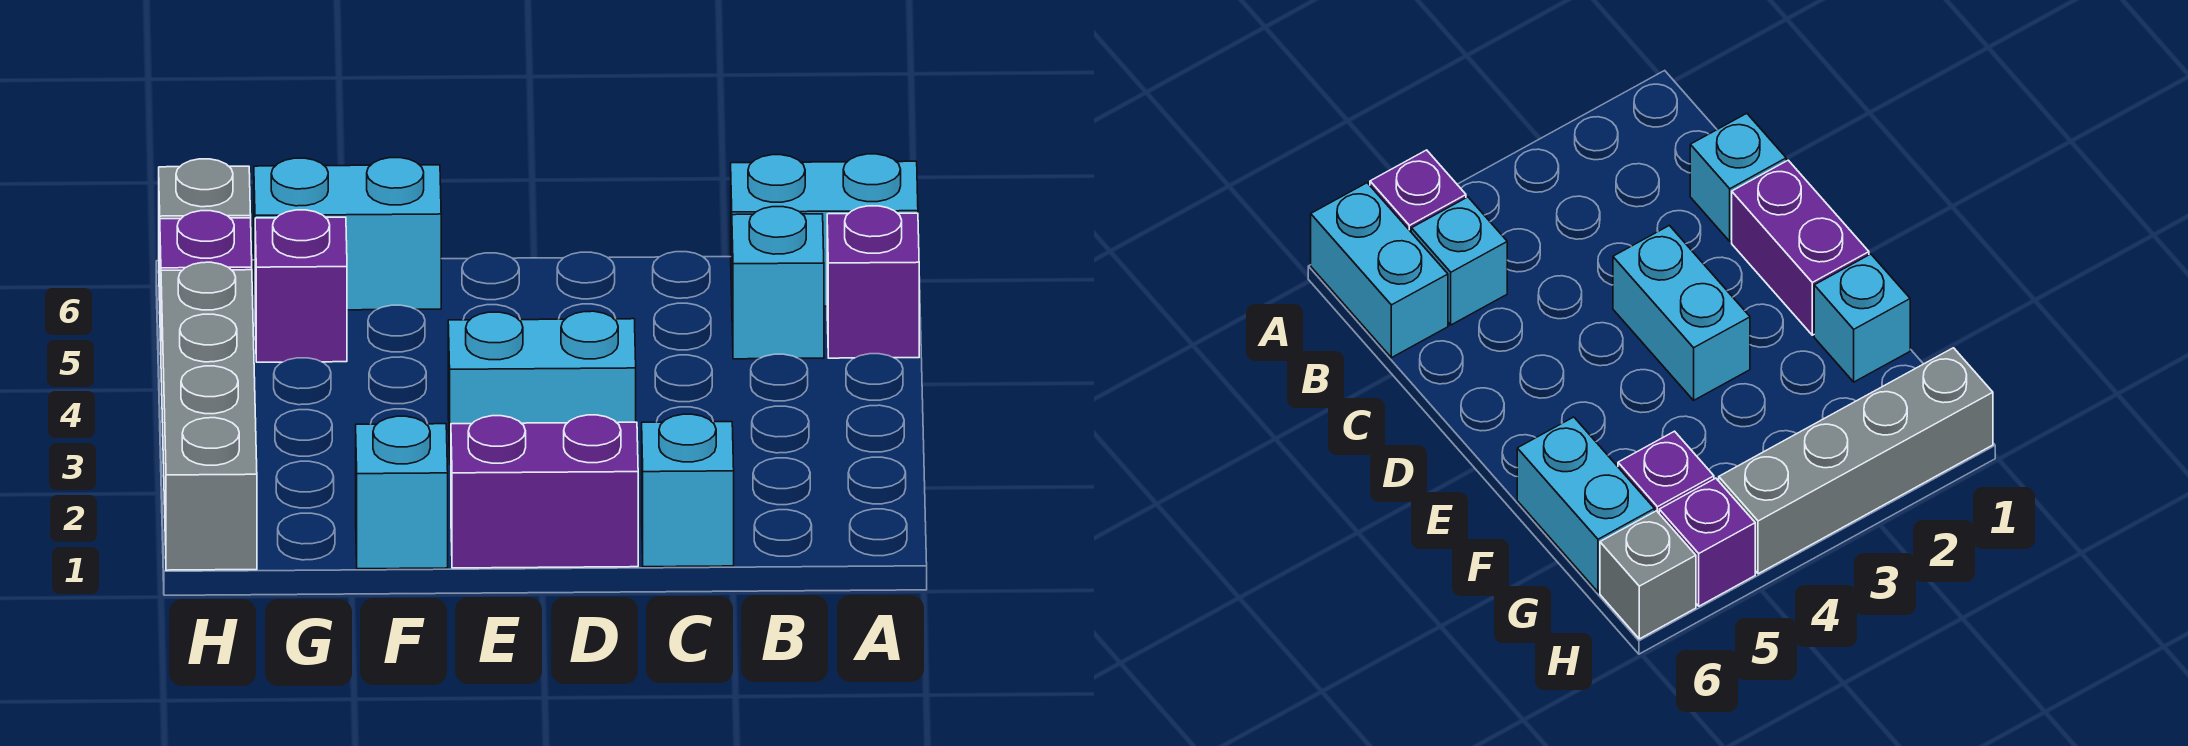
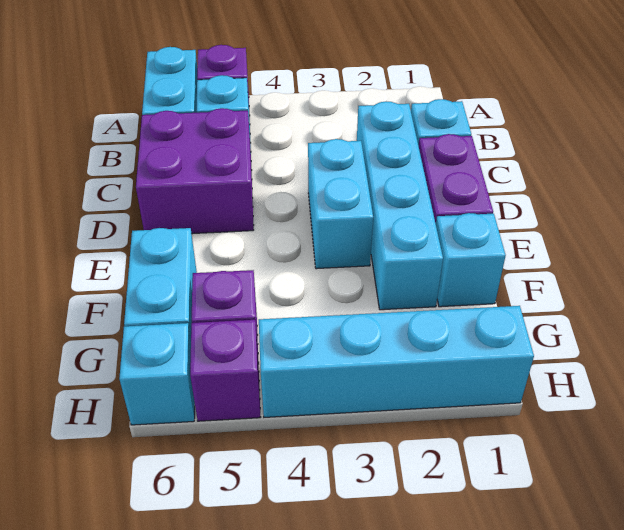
none -> cyan 1x4 brick [357,101,443,310]
none -> purple 2x2 brick [136,108,254,234]
grey 1x4 brick [161,262,257,570] -> cyan 1x4 brick [259,306,534,417]
grey 1x1 brick [159,159,251,300] -> cyan 1x1 brick [119,323,195,425]

